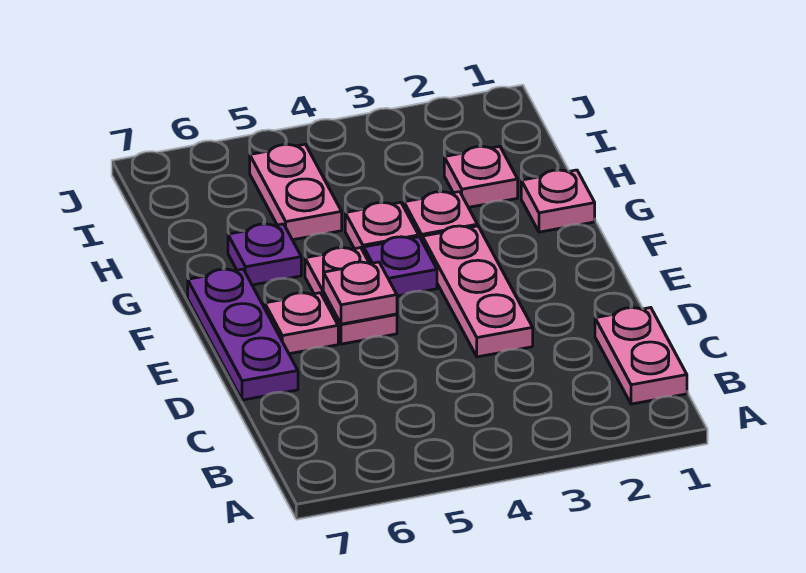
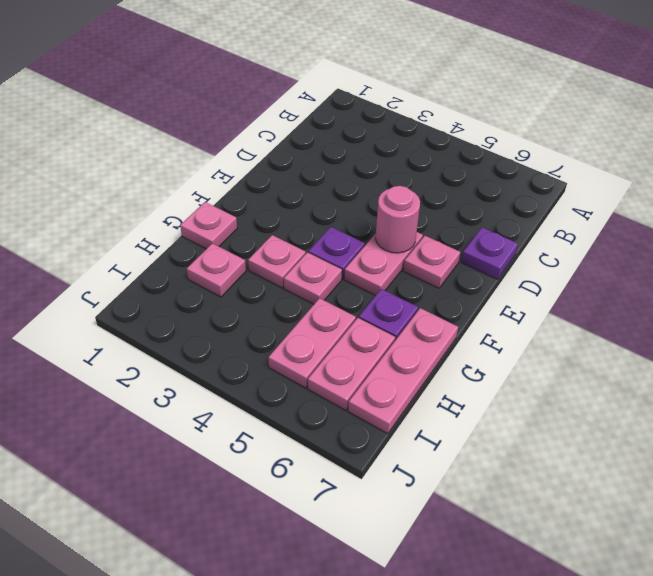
pink 1x2 plate [595,308,687,404] -> pink 1x2 plate moved to [308,318,395,410]
pink 1x3 plate [422,226,533,357] -> pink 1x3 plate moved to [348,308,458,434]
purple 1x3 plate [188,269,298,400] -> purple 1x1 plate [461,228,518,279]
pink 1x1 plate [323,262,397,324] -> pink 1x1 round brick [375,186,420,253]

